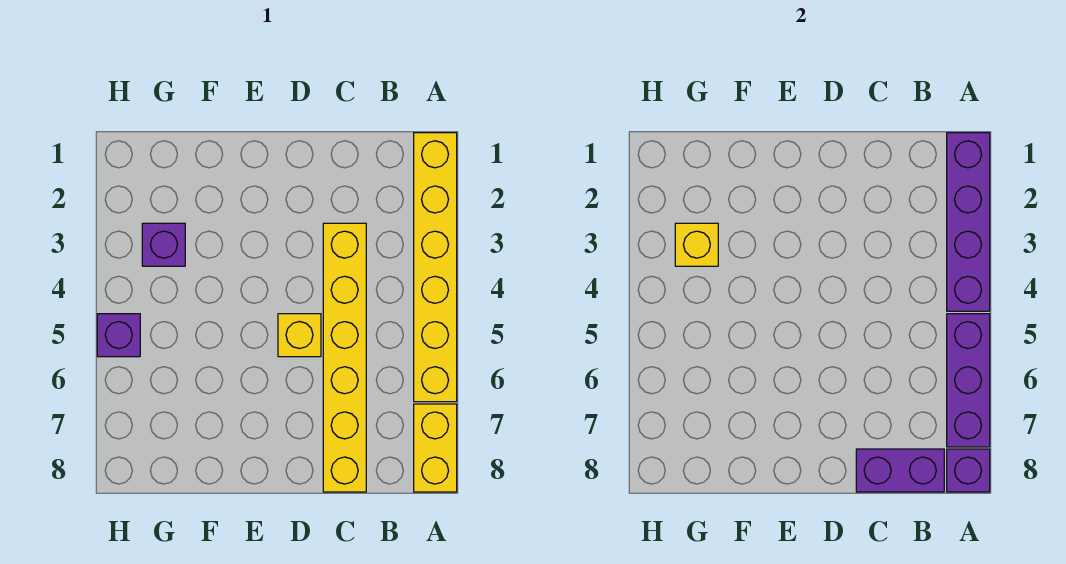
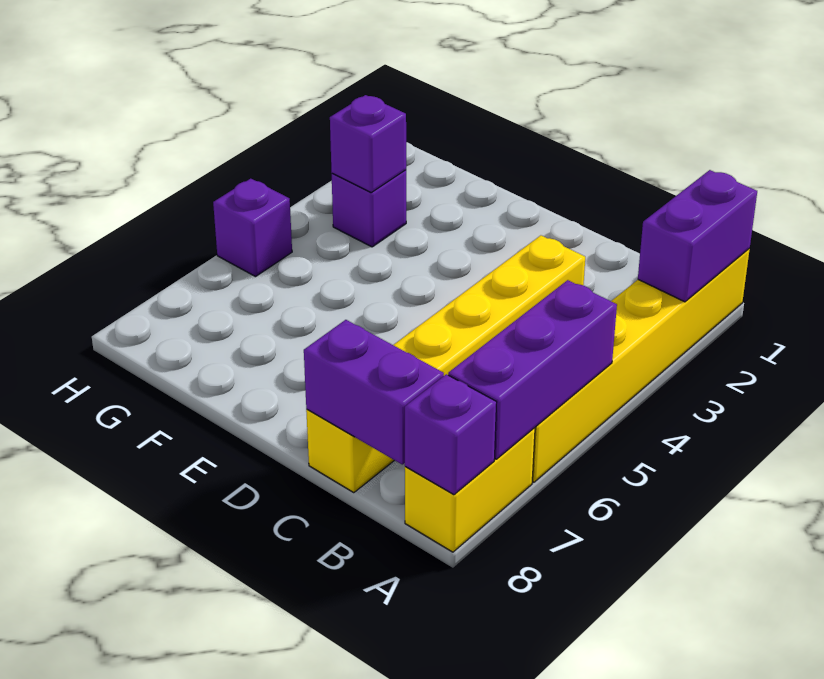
purple 1x4 brick [947,133,990,311] -> purple 1x2 brick [638,170,757,302]
yellow 1x1 brick [278,314,321,357] -> none
yellow 1x1 brick [675,223,718,266] -> purple 1x1 brick [330,95,406,192]

